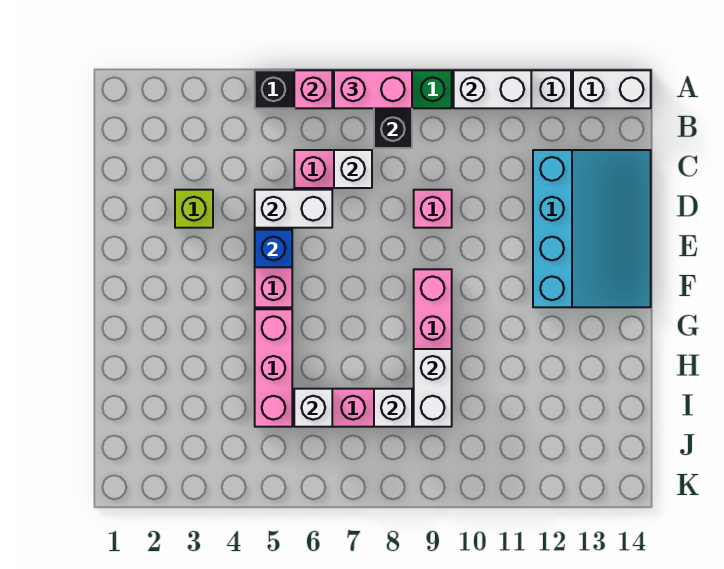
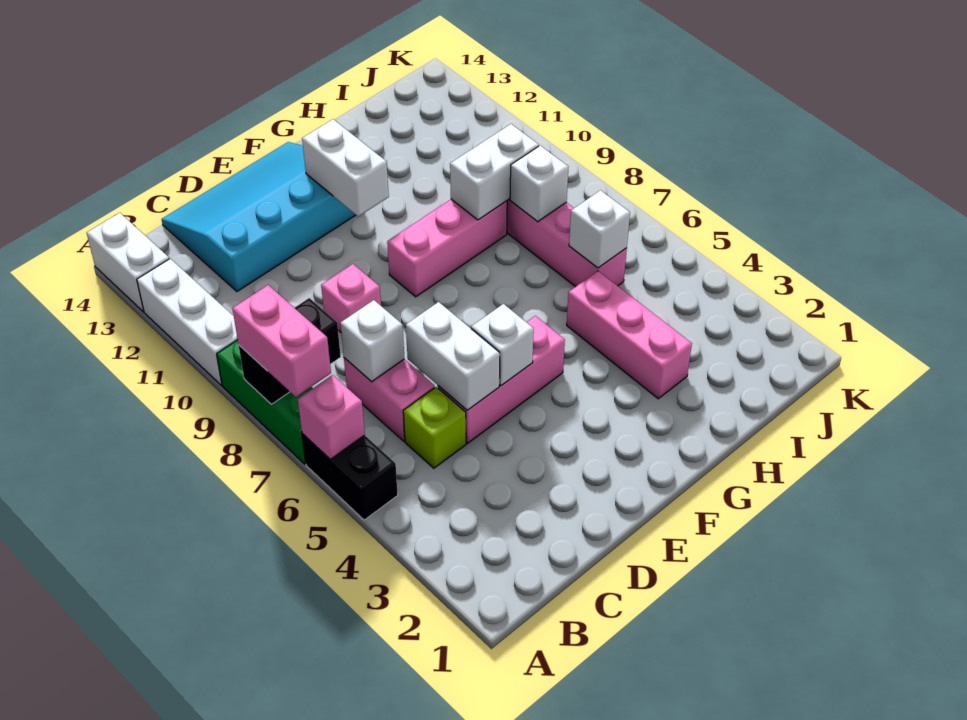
white 1x2 brick [454,70,531,108] -> white 1x2 brick moved to [302,119,389,216]
lime 1x1 brick [175,190,213,228] -> lime 1x1 brick moved to [403,387,466,468]
blue 1x1 brick [255,230,292,267] -> white 1x1 brick [471,304,534,386]
pink 1x3 brick [255,309,292,427] -> pink 1x3 brick turned to [567,271,692,399]

